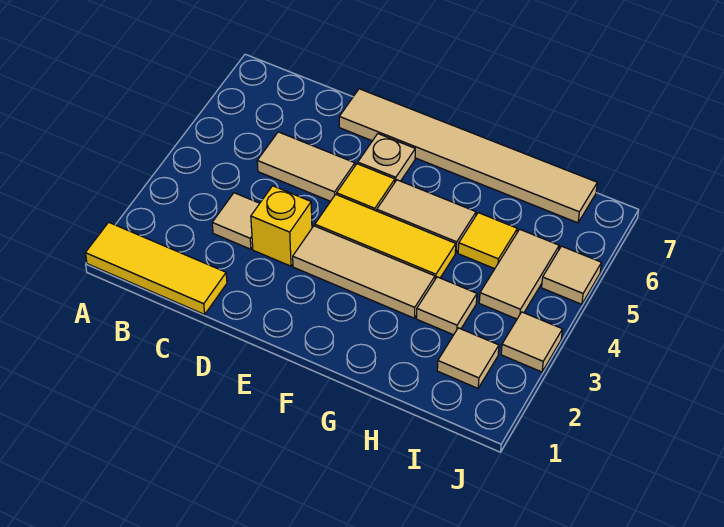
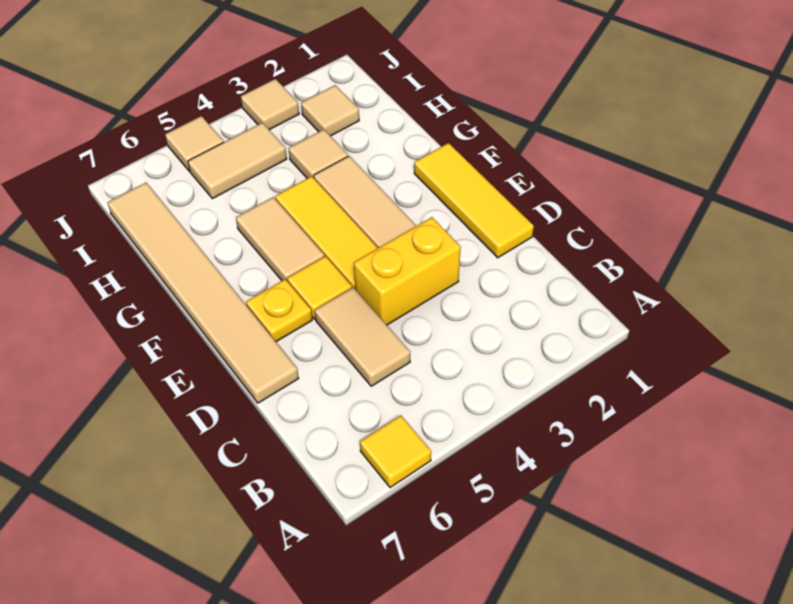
yellow 1x3 tile [85,222,227,314] -> yellow 1x3 tile moved to [414,143,534,258]
tan 1x1 tile [212,193,260,249] -> none
yellow 1x1 brick [251,186,312,266] -> yellow 1x2 brick [354,217,461,325]
tan 1x1 plate [358,134,415,182] -> yellow 1x1 plate [246,279,312,342]
yellow 1x1 tile [458,213,517,269] -> yellow 1x1 tile moved to [360,415,431,488]

